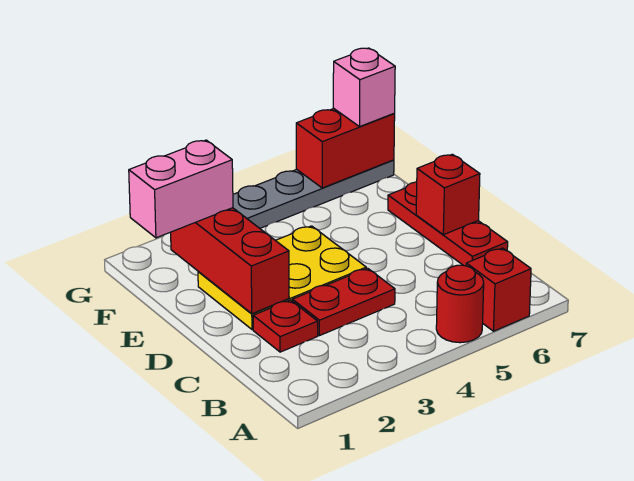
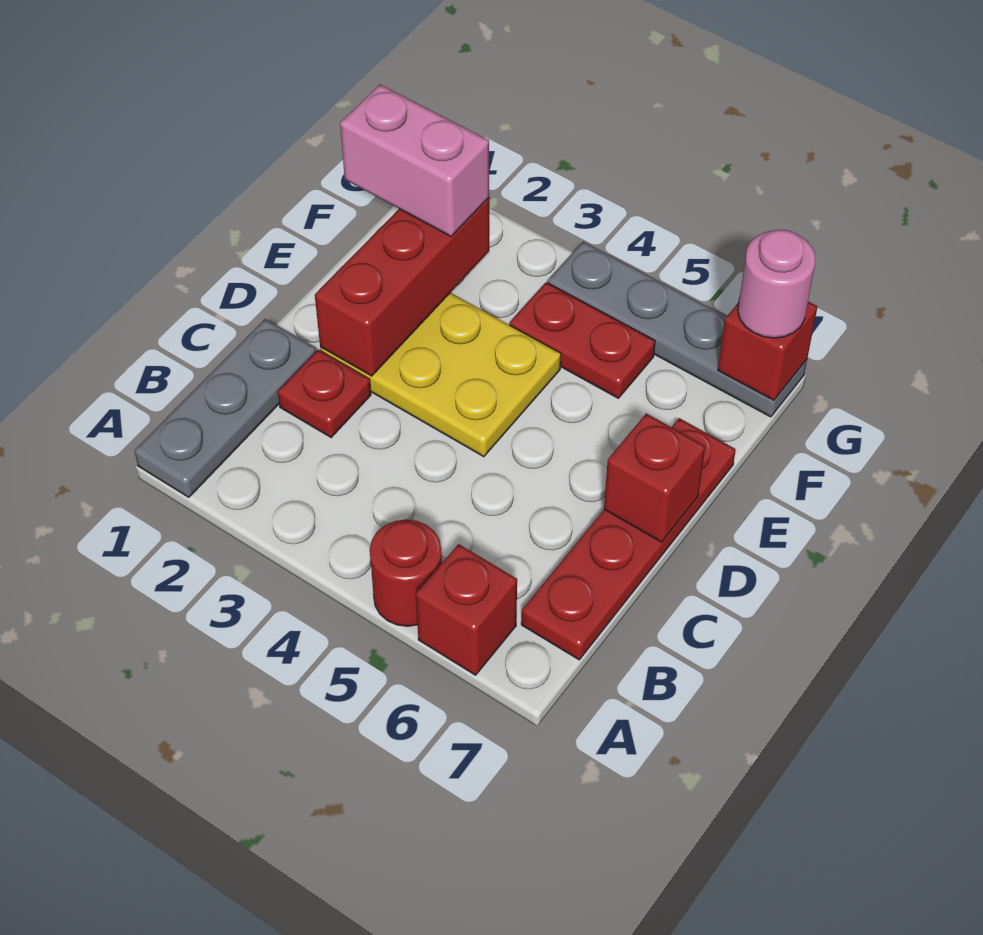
none -> grey 1x3 plate [134,319,316,497]
red 1x2 plate [292,268,395,336] -> red 1x2 plate moved to [510,282,655,398]
red 1x3 plate [388,182,508,266] -> red 1x4 plate [521,418,736,660]
red 1x2 brick [296,108,395,188] -> red 1x1 brick [718,301,817,400]
pink 1x1 brick [333,48,395,127] -> pink 1x1 round brick [738,229,816,338]

